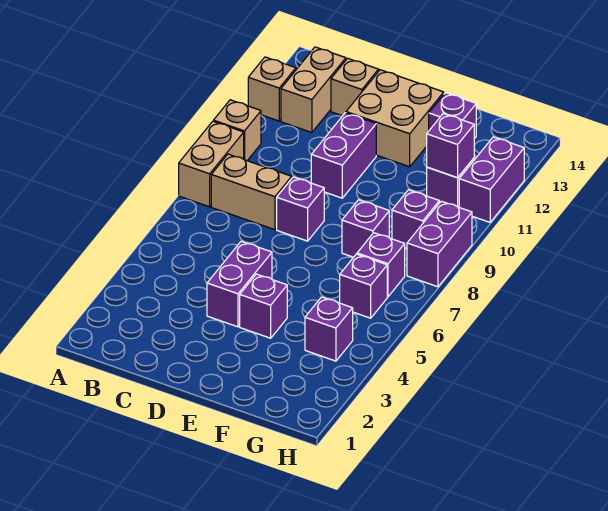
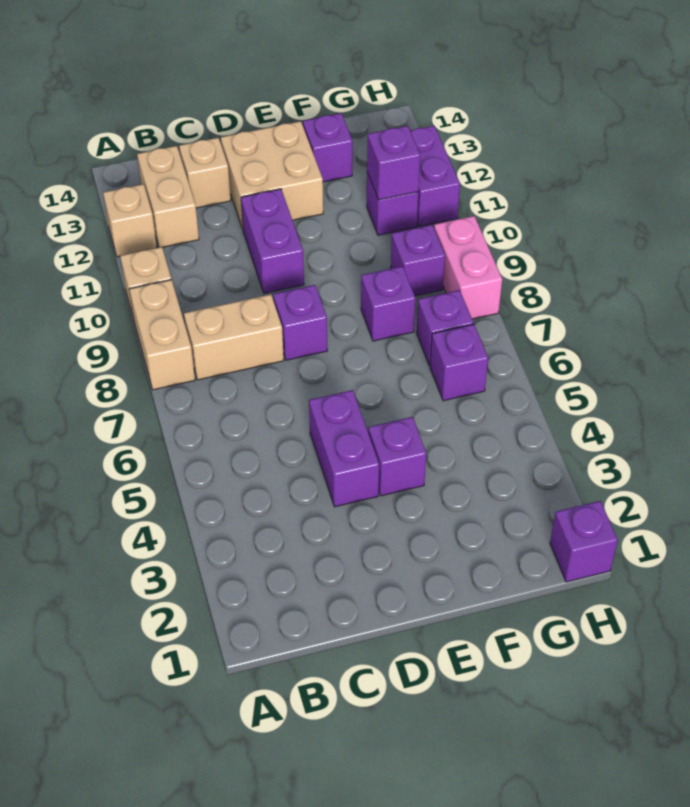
purple 1x1 brick [305,297,353,361] -> purple 1x1 brick moved to [550,501,618,582]
purple 1x2 brick [407,201,472,287] -> pink 1x2 brick [434,216,502,319]

